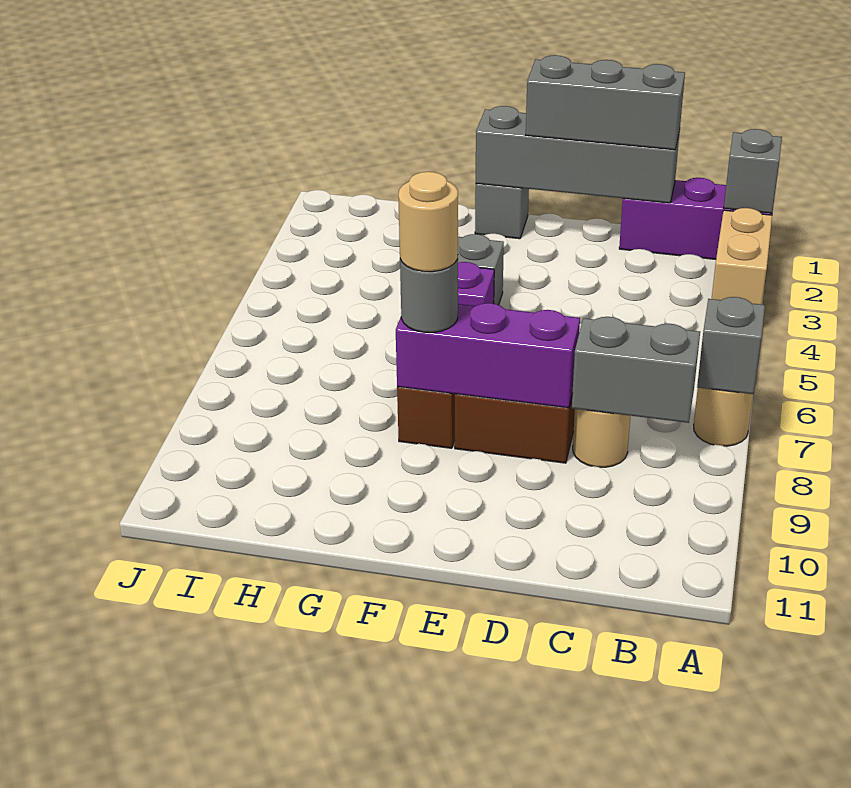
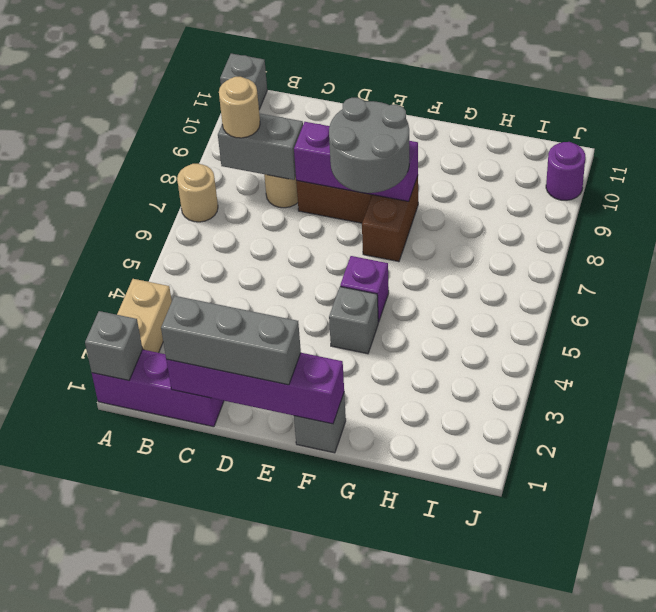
grey 1x1 brick [697,297,765,394] -> grey 1x1 brick moved to [220,54,267,109]
grey 1x4 brick [476,106,680,203] -> purple 1x4 brick [166,353,344,424]
grey 1x1 round brick [400,259,458,333] -> grey 2x2 round brick [329,98,409,193]
tan 1x1 round brick [398,172,458,272] -> tan 1x1 round brick moved to [219,77,260,138]
none -> purple 1x1 round brick [546,142,585,200]

